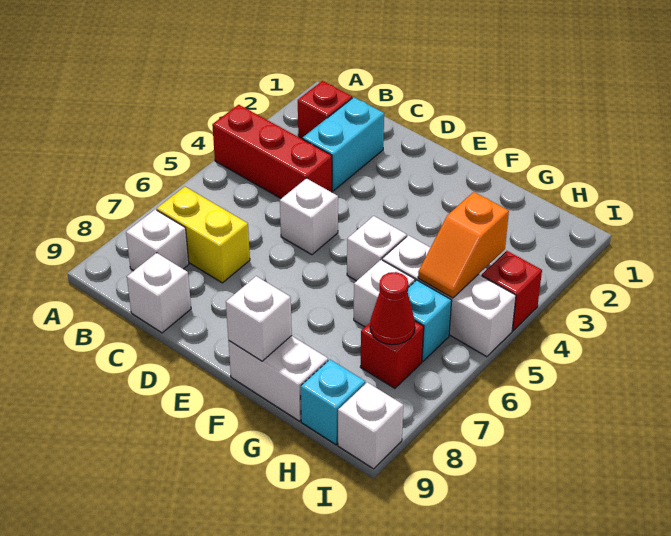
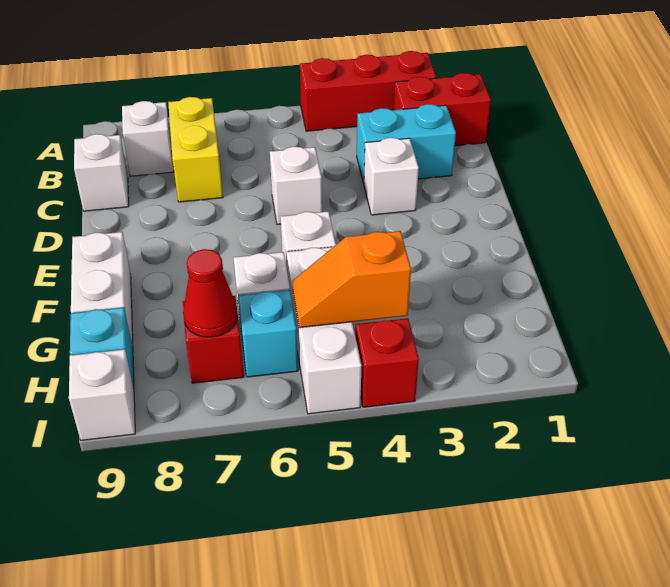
red 1x3 brick [212,105,332,198] -> red 1x3 brick turned to [300,51,436,131]
red 1x1 brick [298,81,352,139] -> red 1x2 brick [393,73,491,146]
white 1x1 brick [226,276,292,361] -> white 1x1 brick moved to [364,138,419,215]

